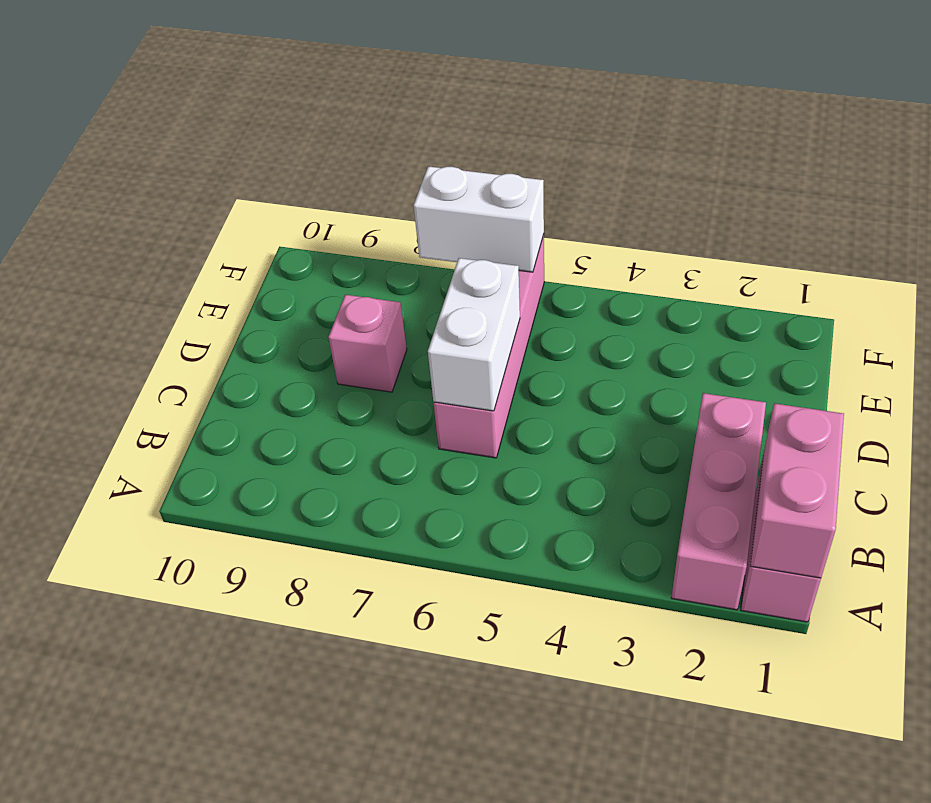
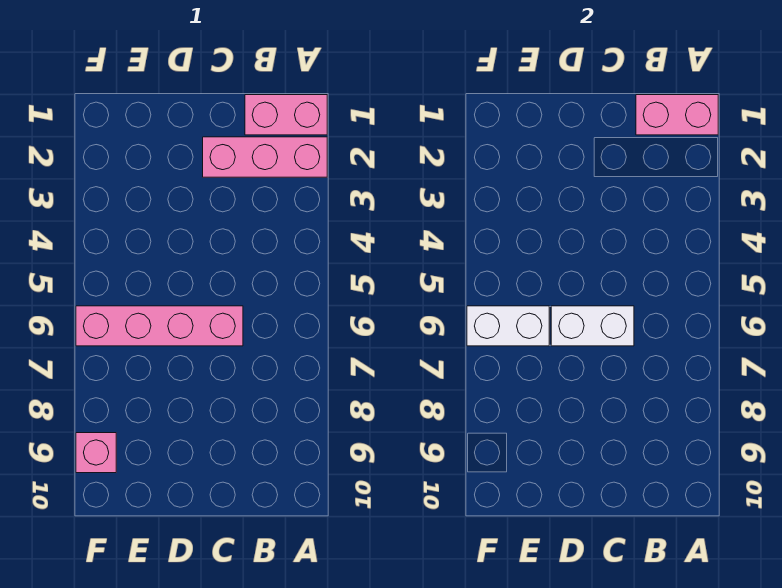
pink 1x1 brick [328,295,407,392] -> pink 1x1 brick moved to [76,433,116,473]
white 1x2 brick [414,166,544,272] -> white 1x2 brick turned to [467,306,549,346]

